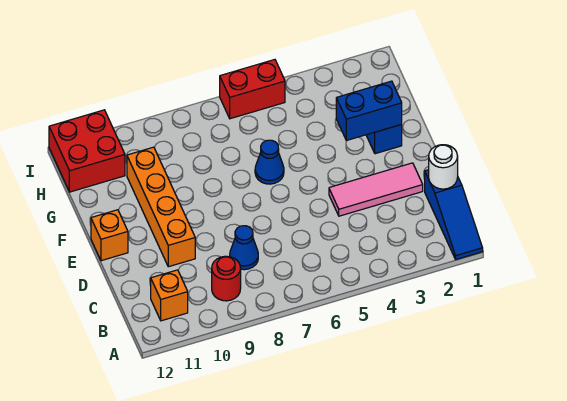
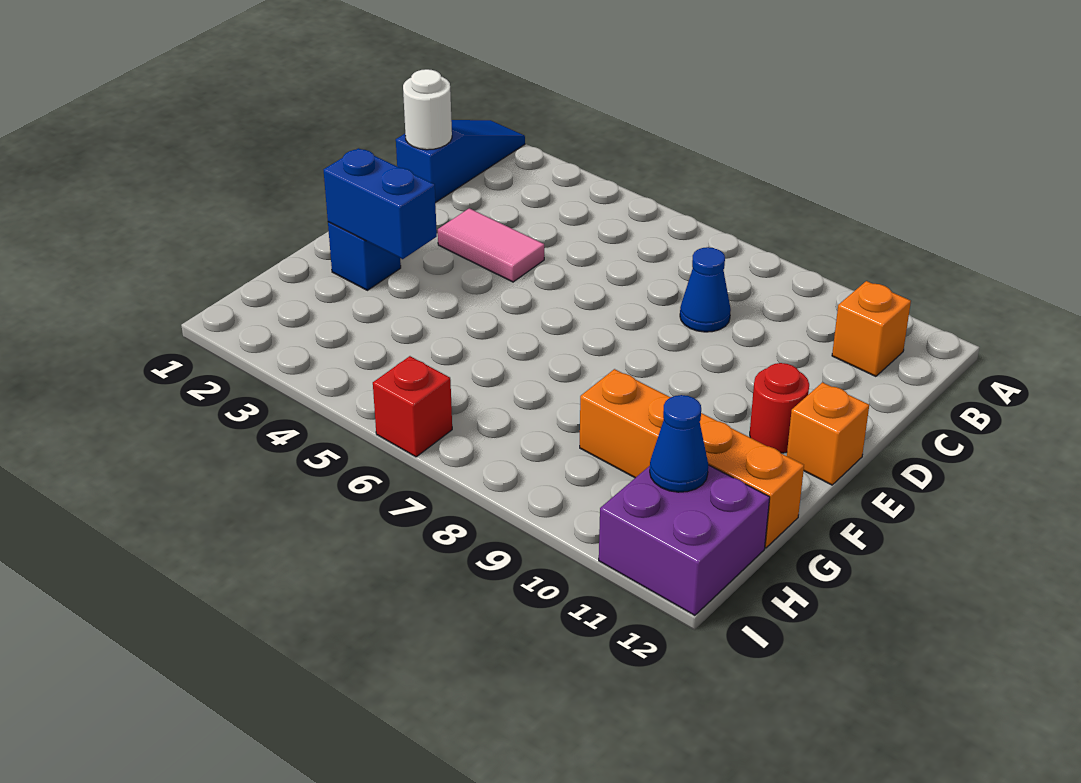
red 1x1 round brick [212,256,241,301] -> red 1x1 round brick moved to [750,363,809,453]
pink 1x3 tile [329,163,423,216] -> pink 1x2 tile [438,208,544,282]
orange 1x4 brick [127,147,195,267] -> orange 1x4 brick turned to [580,369,804,548]
blue 1x1 cone [255,140,284,184] -> blue 1x1 cone moved to [650,395,708,492]
red 2x2 brick [49,110,125,192] -> purple 2x2 brick [599,465,770,615]
red 1x2 brick [220,60,285,119] -> red 1x1 brick [373,356,452,457]

